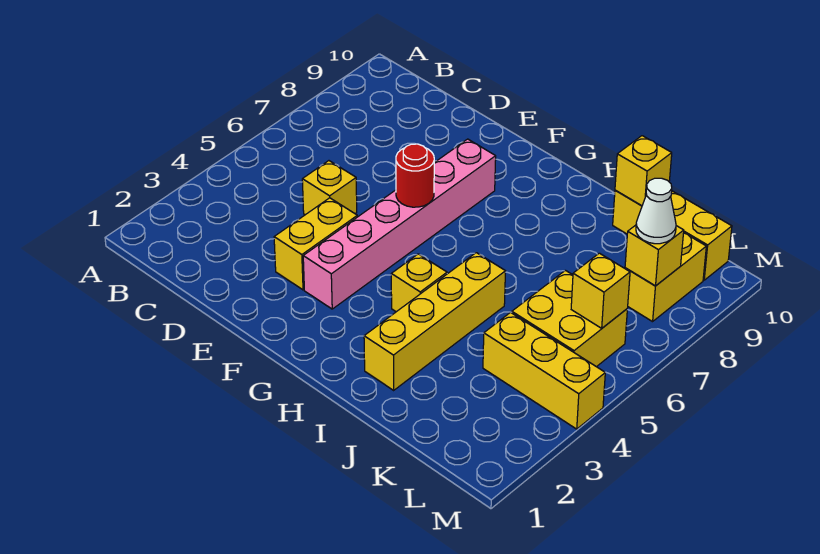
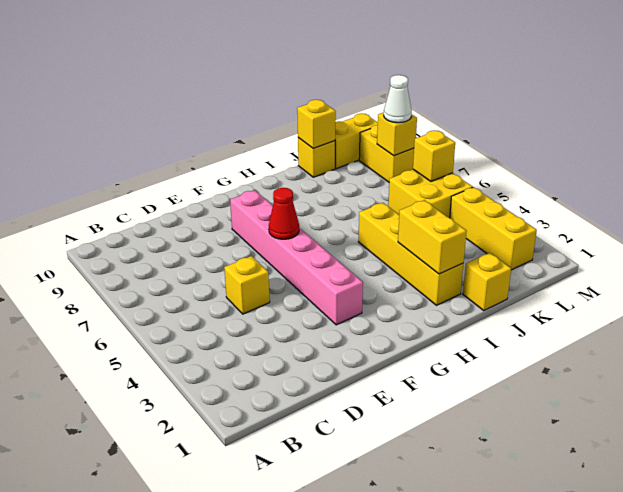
yellow 1x2 brick [274,198,357,290] -> yellow 1x2 brick moved to [398,200,467,274]
red 1x1 round brick [396,144,434,207] -> red 1x1 cone [269,188,299,239]
yellow 1x1 brick [391,254,447,312] -> yellow 1x1 brick moved to [463,253,511,310]
yellow 1x3 brick [483,312,605,429] -> yellow 1x3 brick turned to [450,187,537,270]

